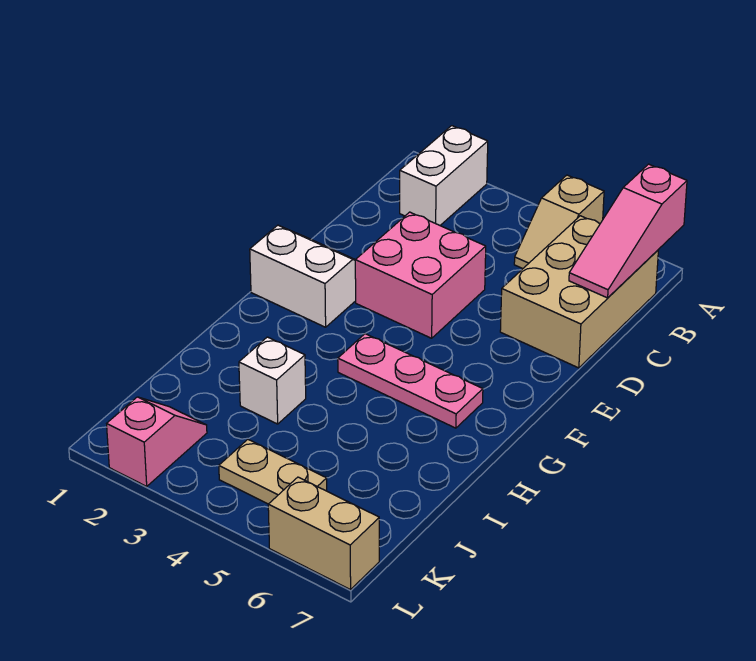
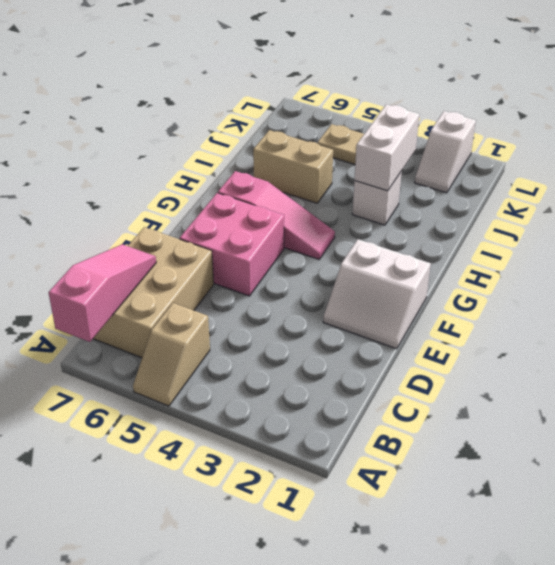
white 1x2 brick [400,126,488,225] -> white 1x2 brick moved to [355,104,419,191]
tan 1x2 slope [514,175,604,269] -> tan 1x2 slope turned to [133,303,210,406]
pink 2x2 brick [355,212,486,338] -> pink 2x2 brick moved to [180,193,284,296]
pink 1x3 plate [338,334,483,428] -> pink 1x3 slope [218,171,335,259]
pink 1x2 slope [107,397,207,486] -> white 1x2 slope [415,111,476,193]
tan 1x2 brick [268,477,379,590] -> tan 1x2 brick moved to [253,130,333,203]

